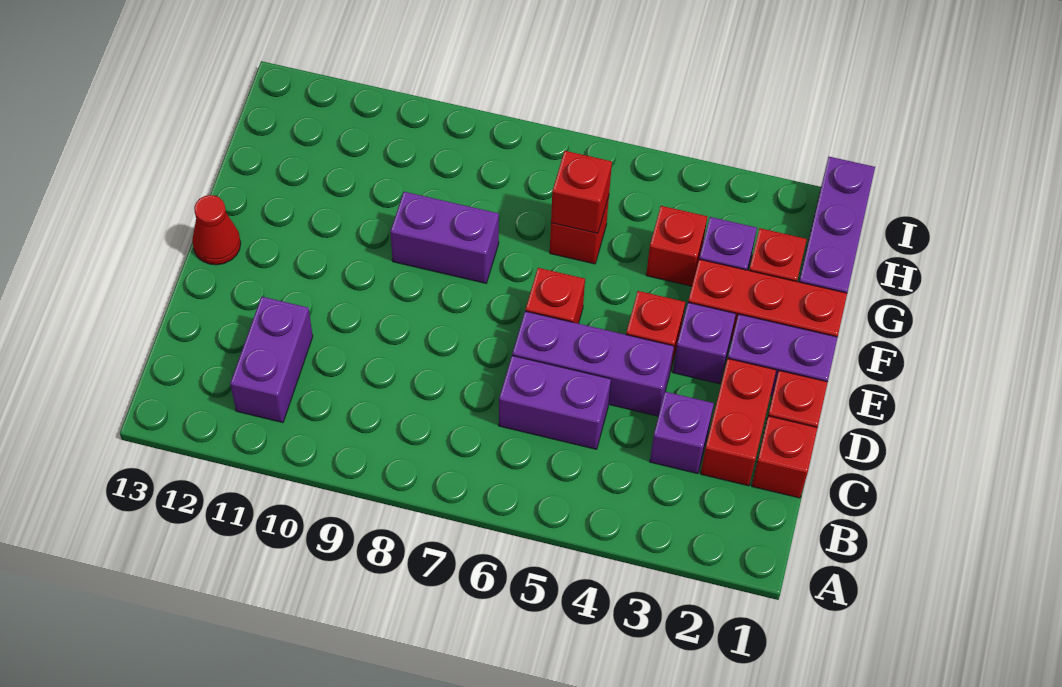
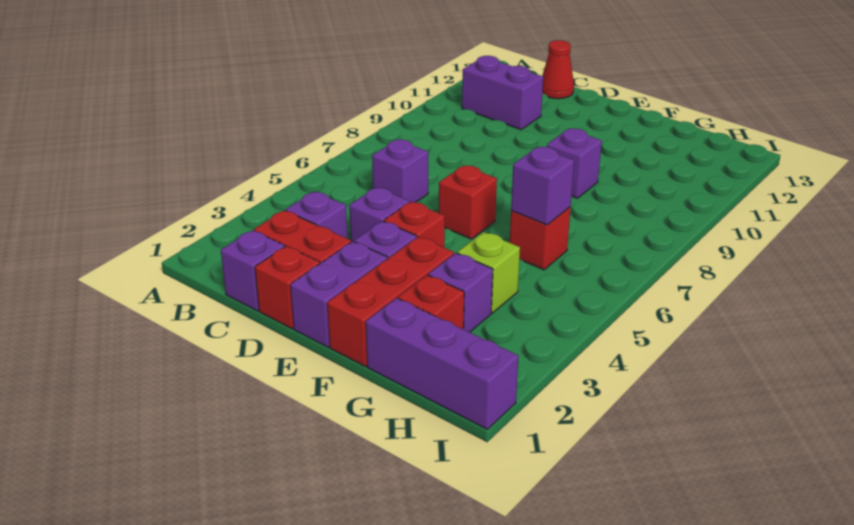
red 1x1 brick [752,416,818,498] -> purple 1x1 brick [221,230,285,311]
purple 1x2 brick [499,356,611,449] -> purple 1x1 brick [372,139,428,203]
purple 1x3 brick [512,311,674,416] -> purple 1x1 brick [349,187,409,242]
red 1x1 cone [192,195,241,265] -> red 1x1 cone moved to [542,40,574,99]
purple 1x2 brick [390,192,499,283] -> purple 1x1 brick [547,128,602,198]
red 1x1 brick [646,206,707,286] -> lime 1x1 brick [457,232,520,313]
red 1x1 brick [551,151,612,234] -> purple 1x1 brick [511,147,574,225]

